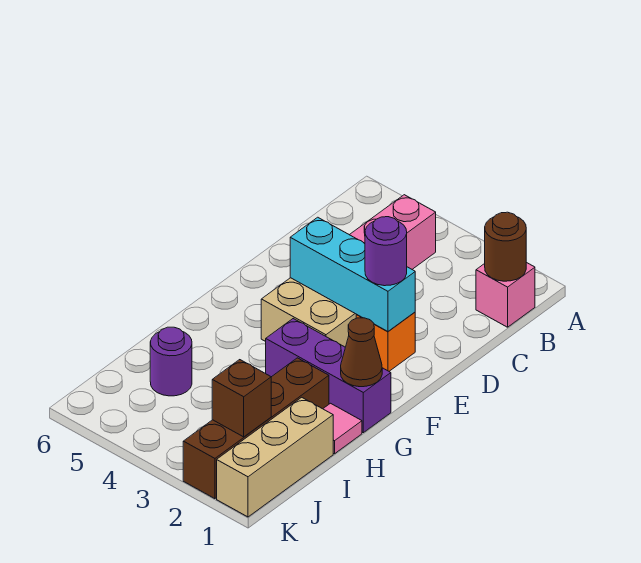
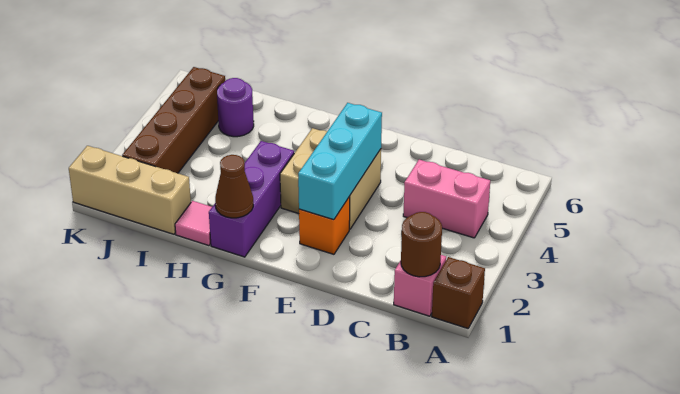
purple 1x1 round brick [365,217,407,286] -> none
brown 1x4 brick [183,358,329,499] -> brown 1x4 brick turned to [122,67,225,173]
brown 1x1 brick [212,360,271,437] -> brown 1x1 brick moved to [432,257,485,328]

